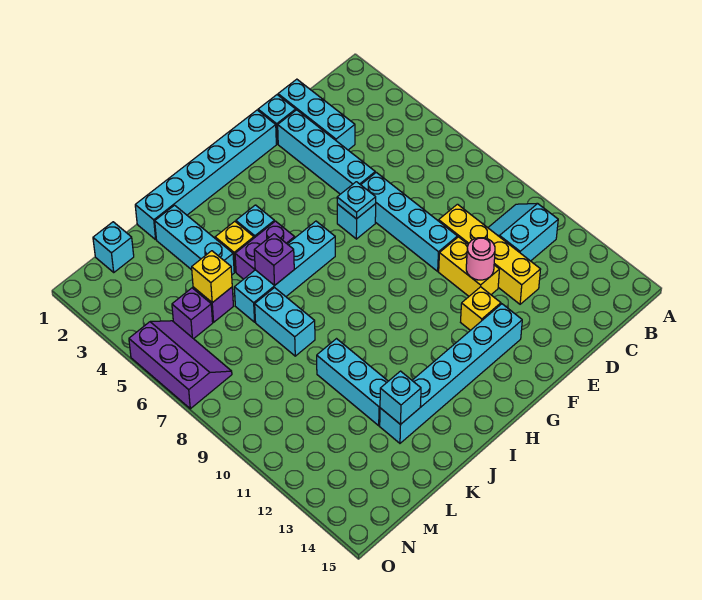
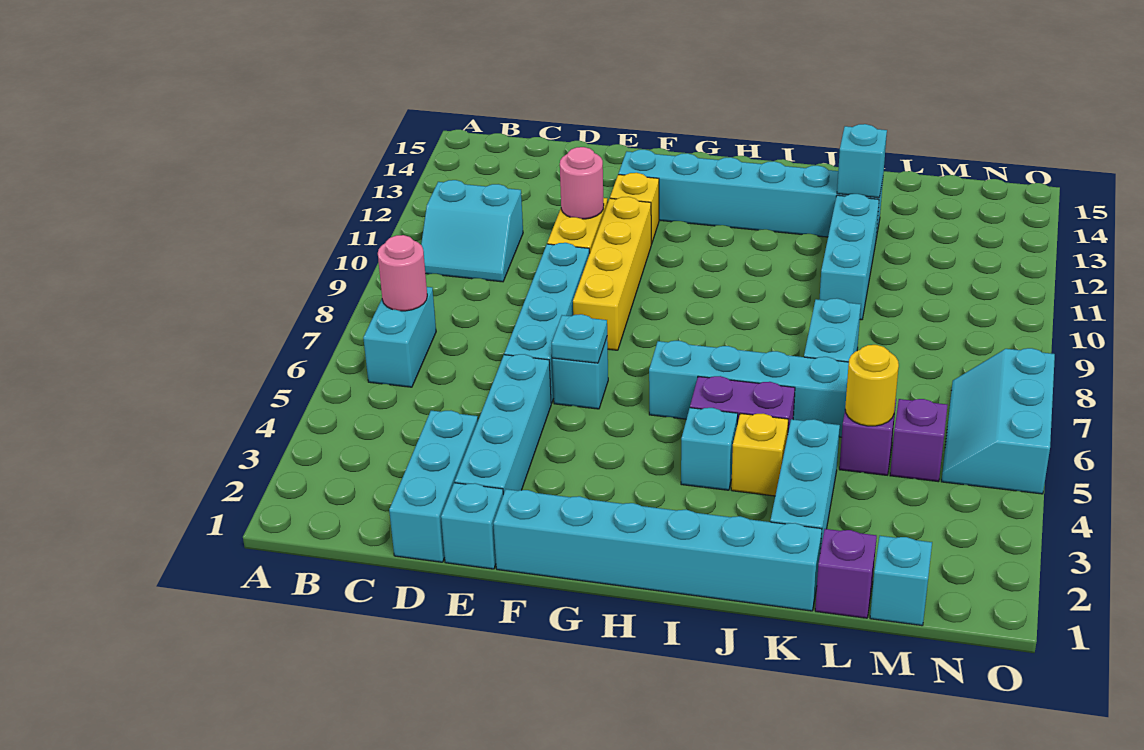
none -> cyan 1x2 brick [363,287,436,387]
none -> pink 1x1 round brick [378,235,427,311]
yellow 1x4 brick [439,204,541,304] -> yellow 1x4 brick moved to [573,197,651,350]
purple 1x1 brick [254,234,294,285] -> purple 1x1 brick moved to [815,529,877,618]
yellow 1x1 brick [192,251,232,303] -> yellow 1x1 round brick [845,345,899,426]
purple 2x3 slope [129,321,232,409] -> cyan 2x3 slope [941,348,1055,494]

